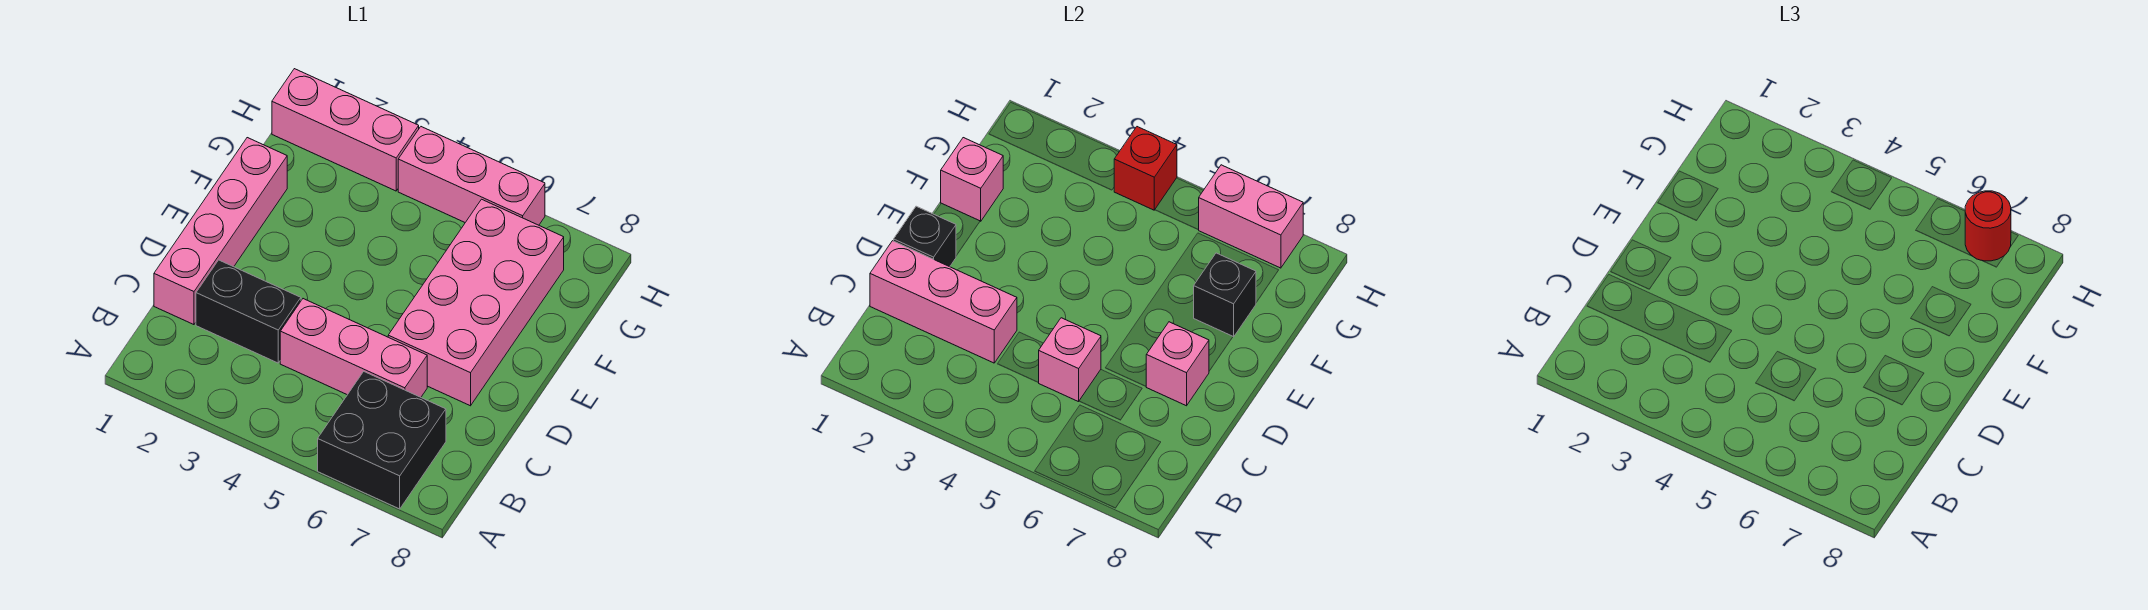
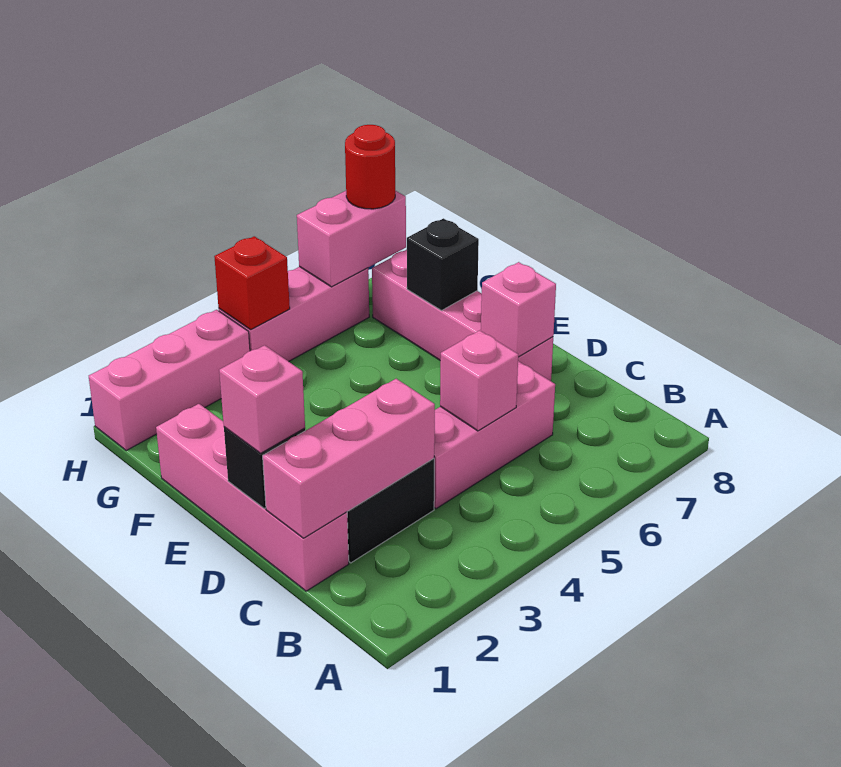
black 2x2 brick [318,372,446,509] -> none
pink 2x4 brick [388,199,564,406] -> pink 1x4 brick [372,250,553,381]
pink 1x1 brick [941,138,1003,221] -> pink 1x1 brick moved to [219,345,305,453]

